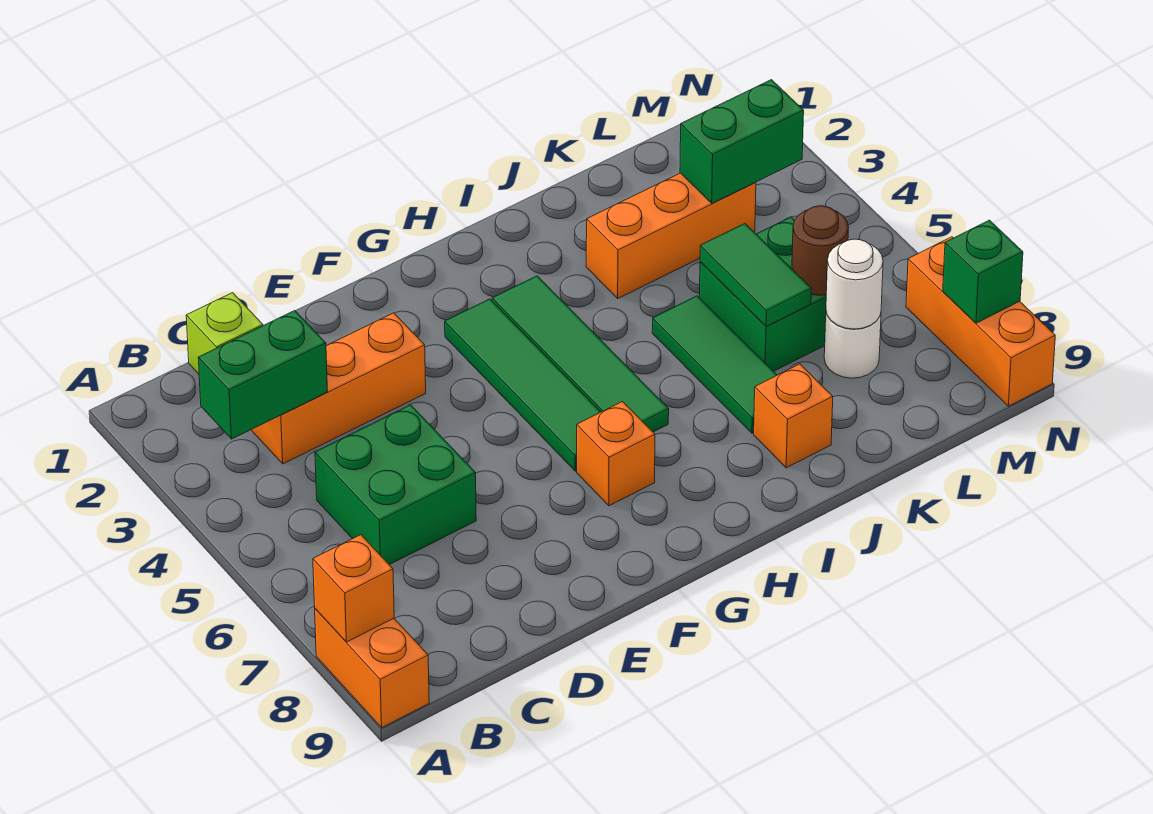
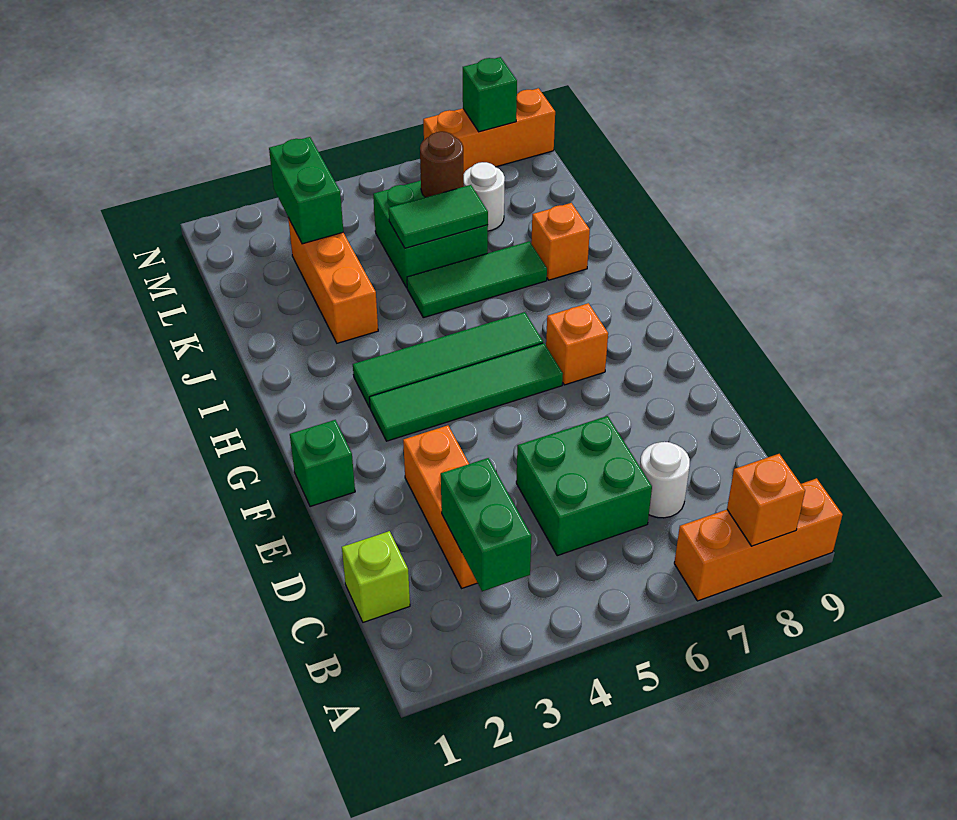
orange 1x2 brick [315,609,429,728] -> orange 1x3 brick [674,478,842,601]
none -> green 1x1 brick [290,420,355,507]
white 1x1 round brick [826,239,883,329] -> white 1x1 round brick moved to [640,442,690,518]

